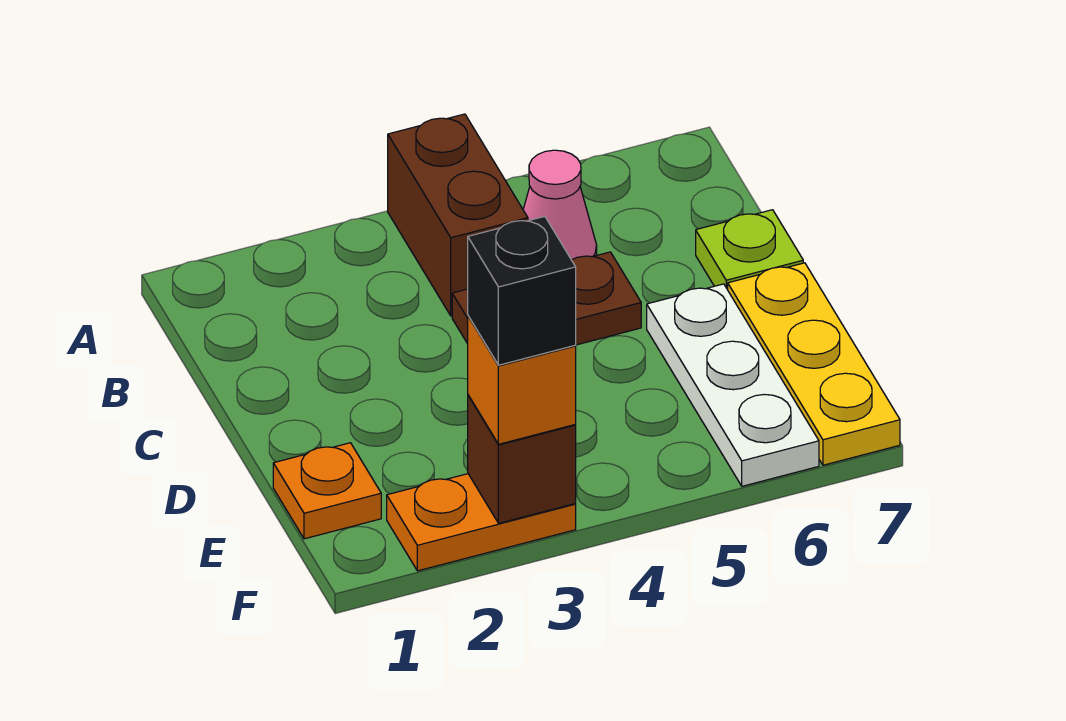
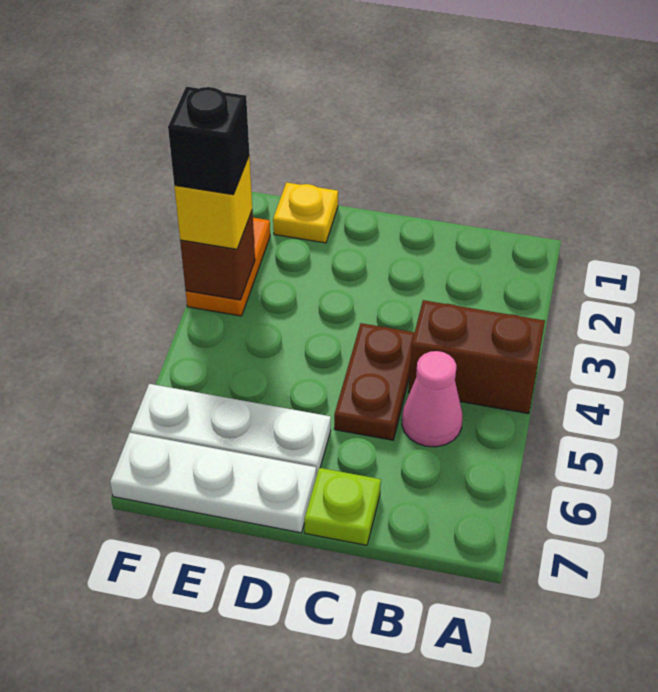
yellow 1x3 plate [728,263,900,465] -> white 1x3 plate [110,433,316,533]
orange 1x1 plate [273,443,381,539] -> yellow 1x1 plate [273,182,338,243]
orange 1x1 brick [468,316,576,444] -> yellow 1x1 brick [174,155,252,249]

